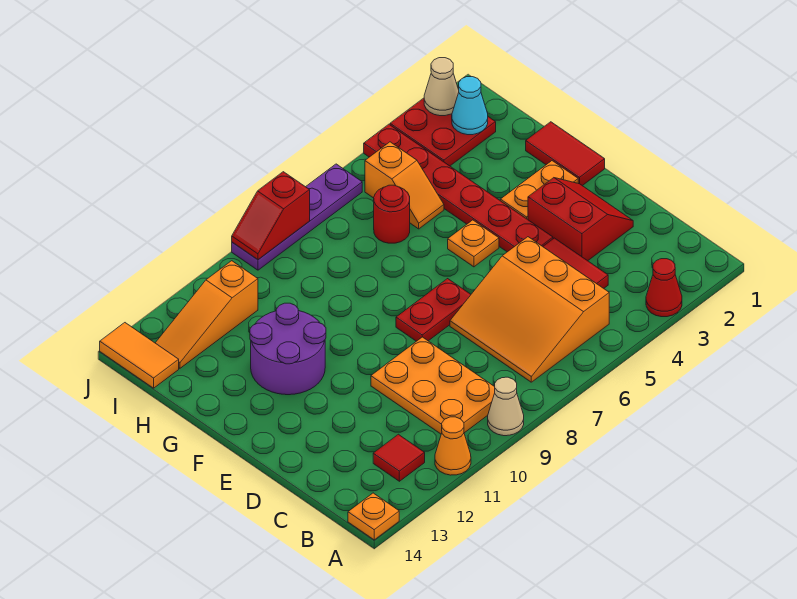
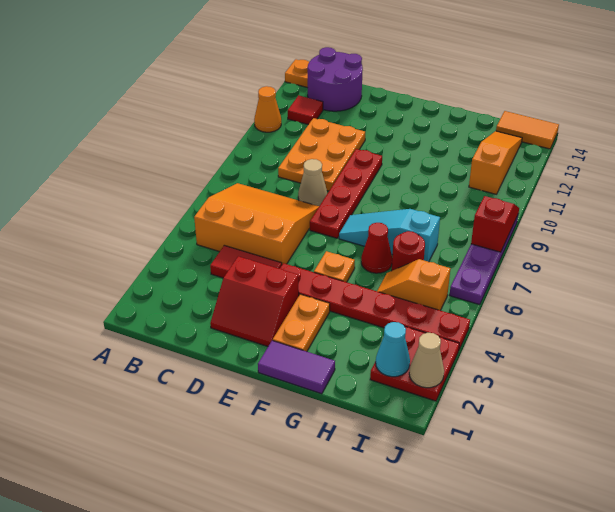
red 1x1 cone [646,259,682,317] -> red 1x1 cone moved to [361,223,392,273]
tan 1x1 cone [488,377,524,436] -> tan 1x1 cone moved to [298,159,327,206]
orange 2x3 plate [371,337,495,434] -> orange 2x3 plate turned to [278,118,365,191]
red 1x2 plate [396,279,471,341] -> red 1x4 plate [310,149,382,238]
red 1x2 tile [526,122,605,186] -> purple 1x2 tile [258,340,335,394]
none -> cyan 1x3 slope [339,209,440,262]
purple 2x2 round brick [250,303,326,395] -> purple 2x2 round brick moved to [308,47,363,111]

